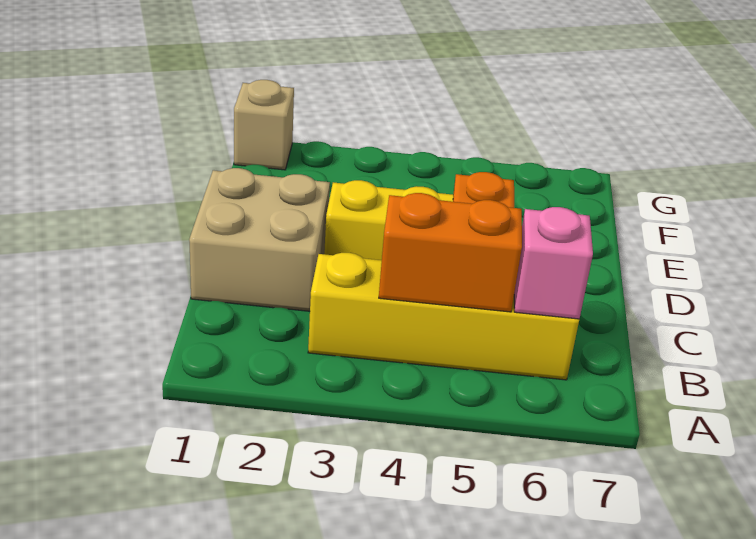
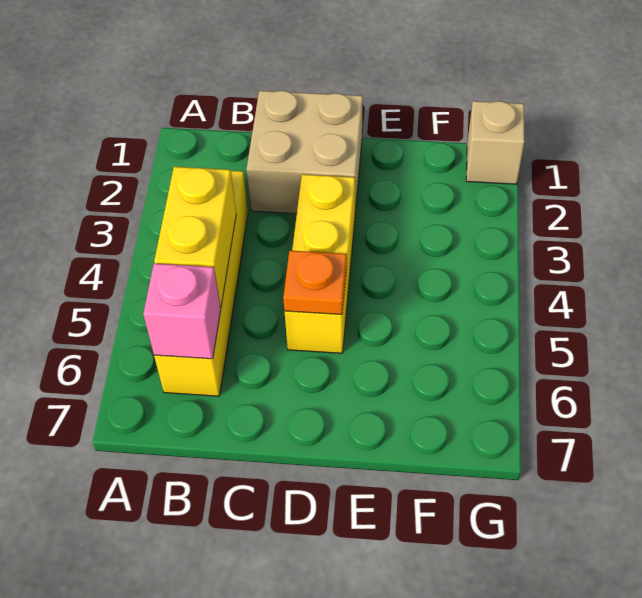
orange 1x2 brick [379,193,522,312] -> yellow 1x2 brick [154,167,236,307]

